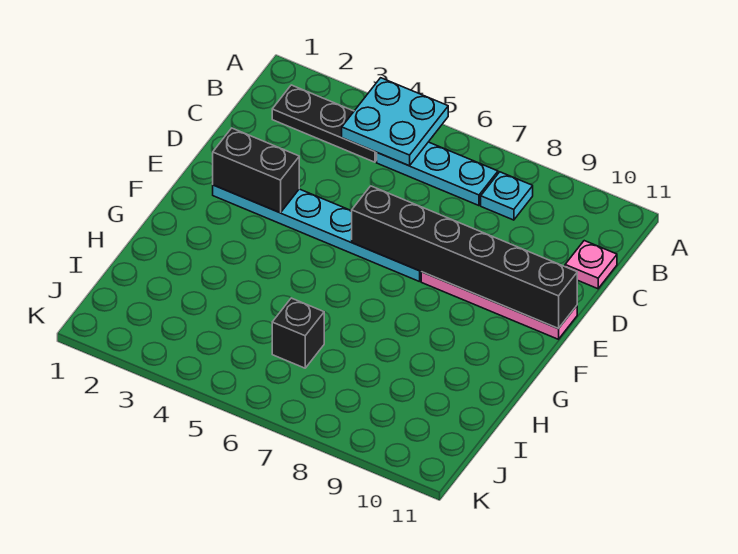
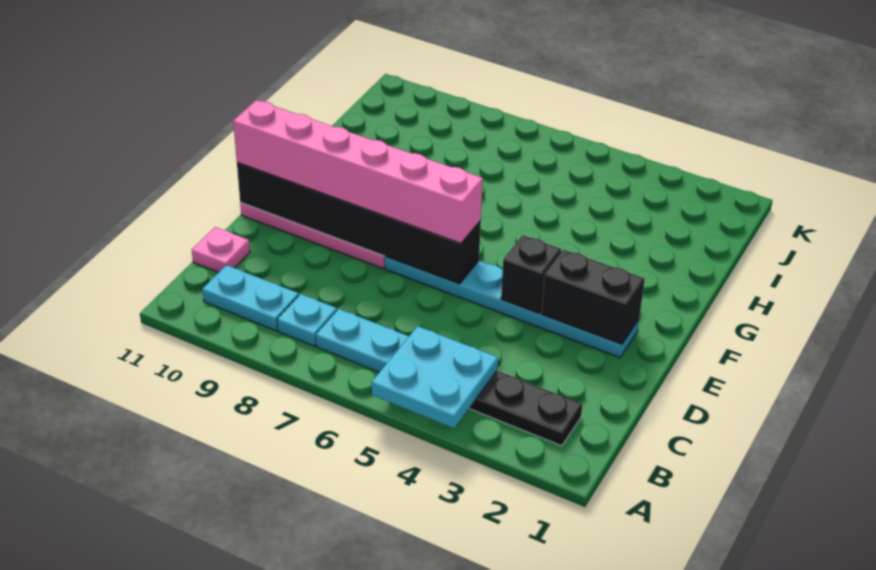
none -> cyan 1x2 plate [202,265,299,331]
none -> pink 1x6 brick [233,100,483,243]
black 1x1 brick [272,298,324,368] -> black 1x1 brick moved to [501,235,561,314]

